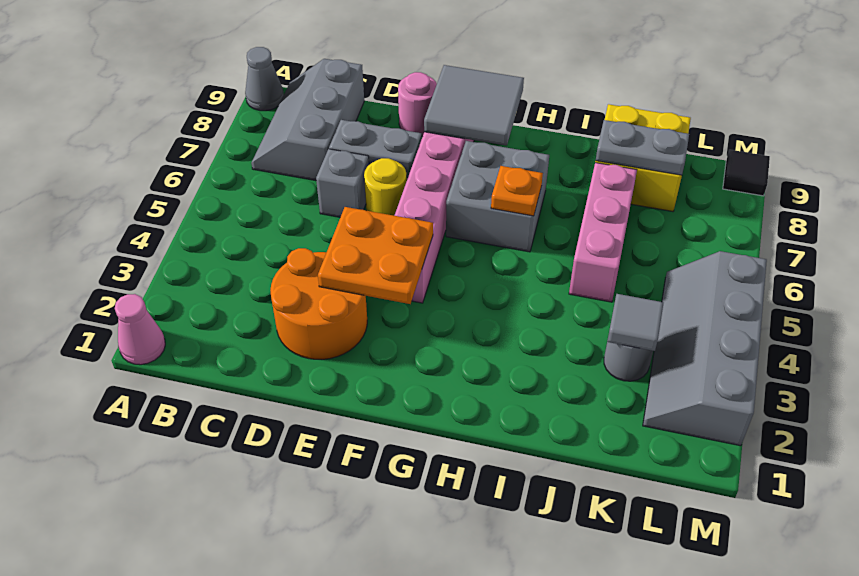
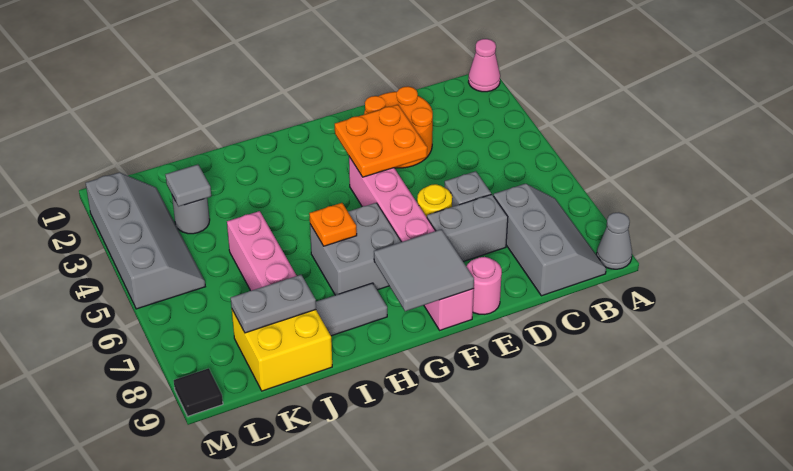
none -> grey 1x2 tile [316,283,387,336]

